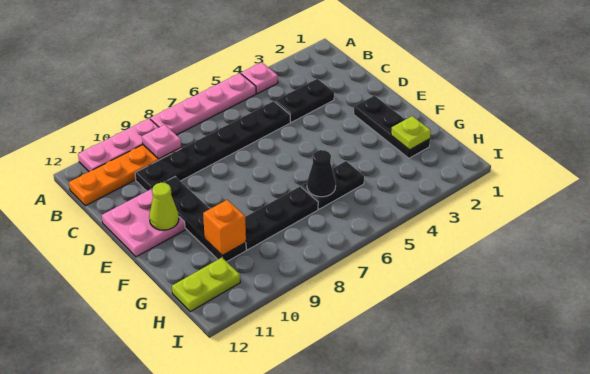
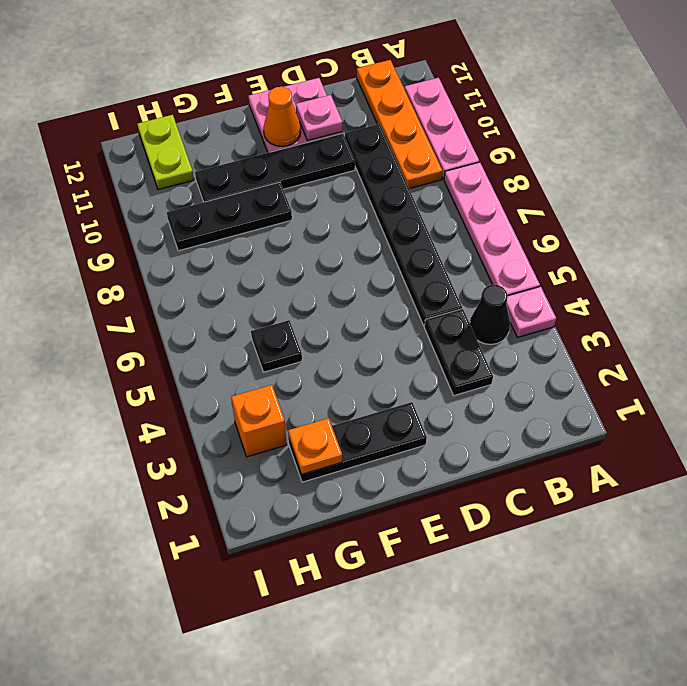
pink 1x1 plate [142,125,181,159] -> pink 1x1 plate moved to [296,95,343,141]
lime 1x1 cone [149,183,179,230] -> orange 1x1 cone [263,87,301,147]
lime 1x1 plate [391,116,431,150] -> orange 1x1 plate [288,418,342,474]
black 1x2 plate [301,161,364,209] -> black 1x1 plate [251,320,302,372]
black 1x1 cone [307,150,336,197] -> black 1x1 cone moved to [470,285,510,344]
black 1x3 plate [245,186,318,250] -> black 1x3 plate turned to [167,182,292,251]
orange 1x1 brick [203,200,246,255] -> orange 1x1 brick moved to [231,385,287,457]

